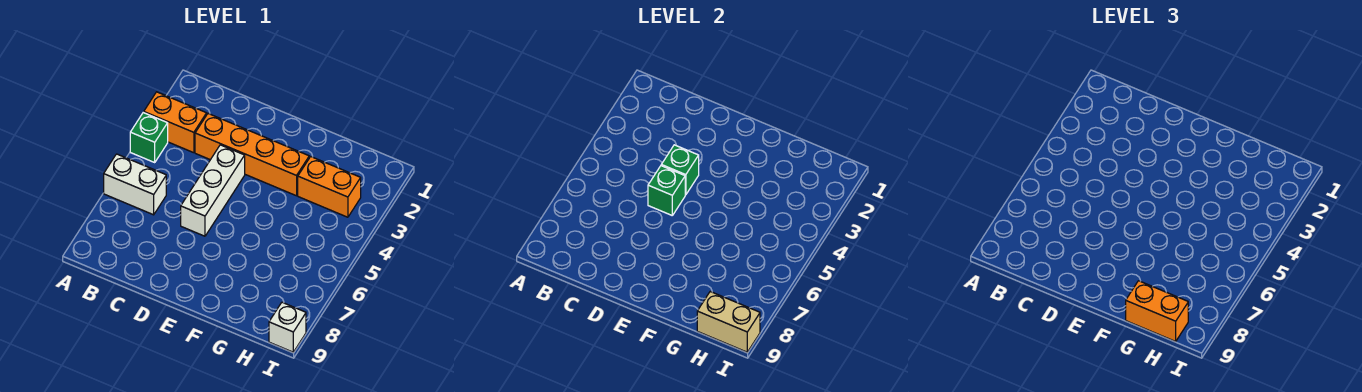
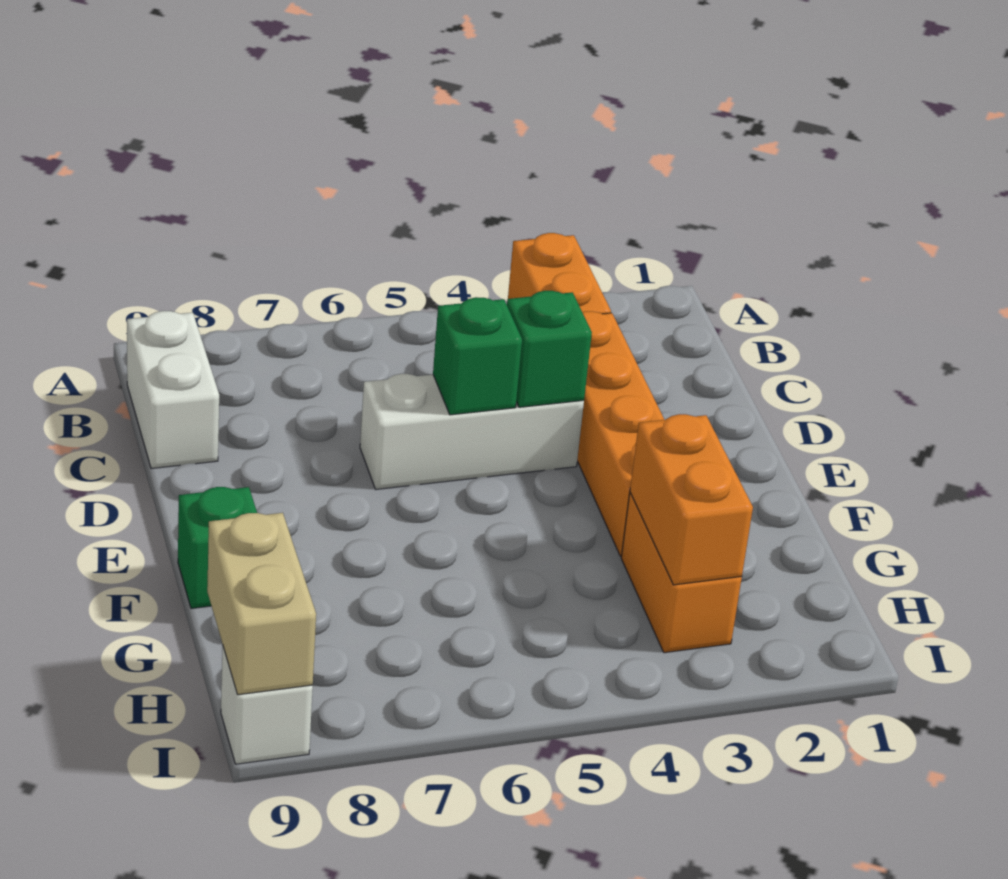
green 1x1 brick [130,112,168,162] -> green 1x1 brick moved to [178,487,257,609]
white 1x2 brick [104,154,166,215] -> white 1x2 brick moved to [127,311,219,469]
orange 1x2 brick [1126,281,1188,341] -> orange 1x2 brick moved to [630,414,753,585]

